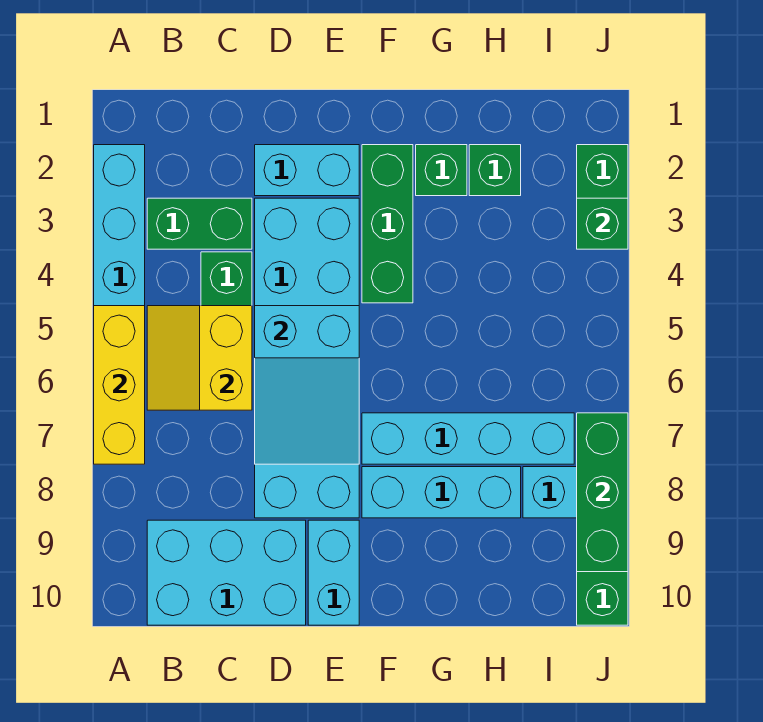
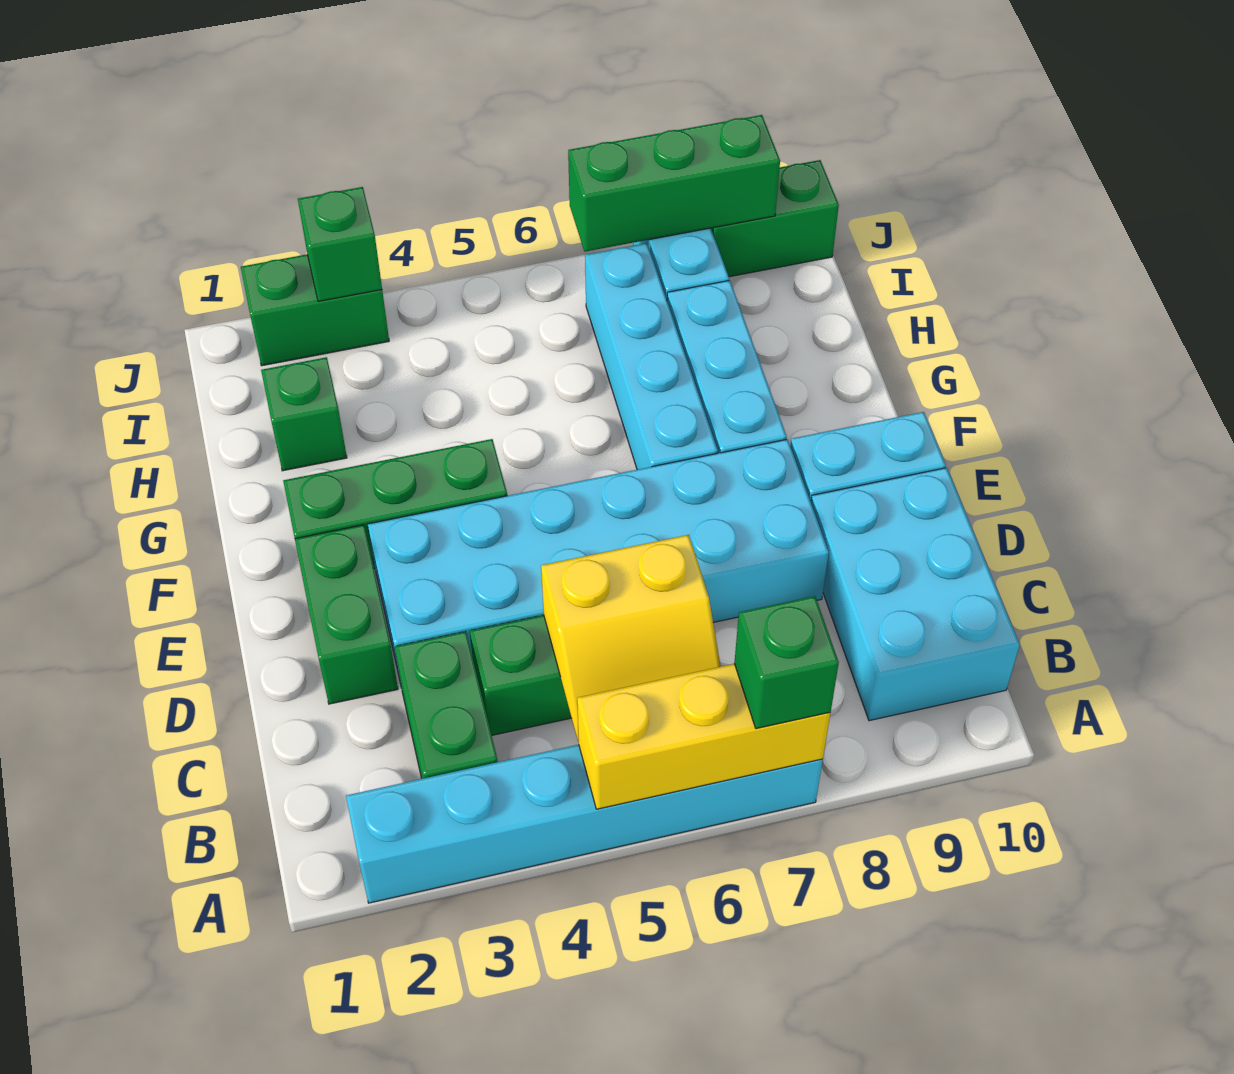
cyan 1x2 brick [255,145,359,196] -> green 1x2 brick [295,525,398,704]
cyan 2x3 slope [255,306,359,464] -> none
green 1x1 brick [416,145,467,196] -> green 1x1 brick moved to [734,596,839,729]

